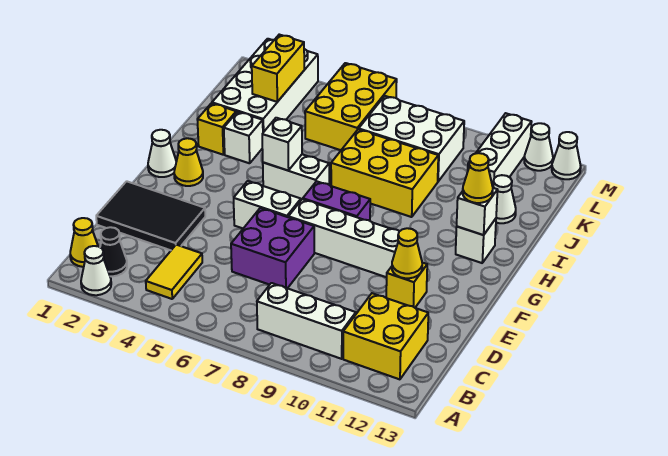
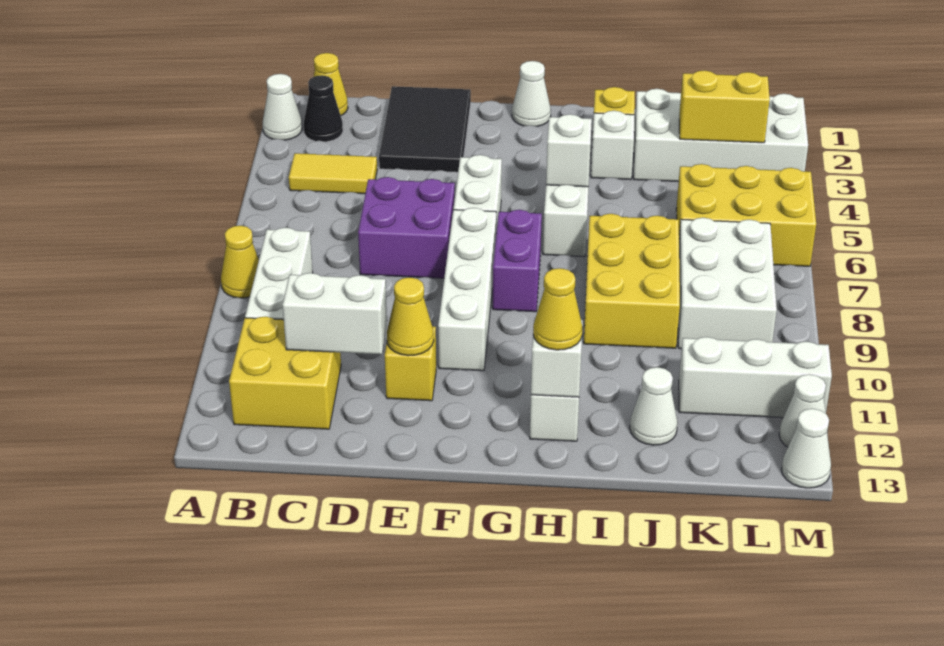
none -> white 1x2 brick [283,273,387,354]
yellow 1x1 cone [174,138,203,186] -> yellow 1x1 cone moved to [221,226,259,298]

